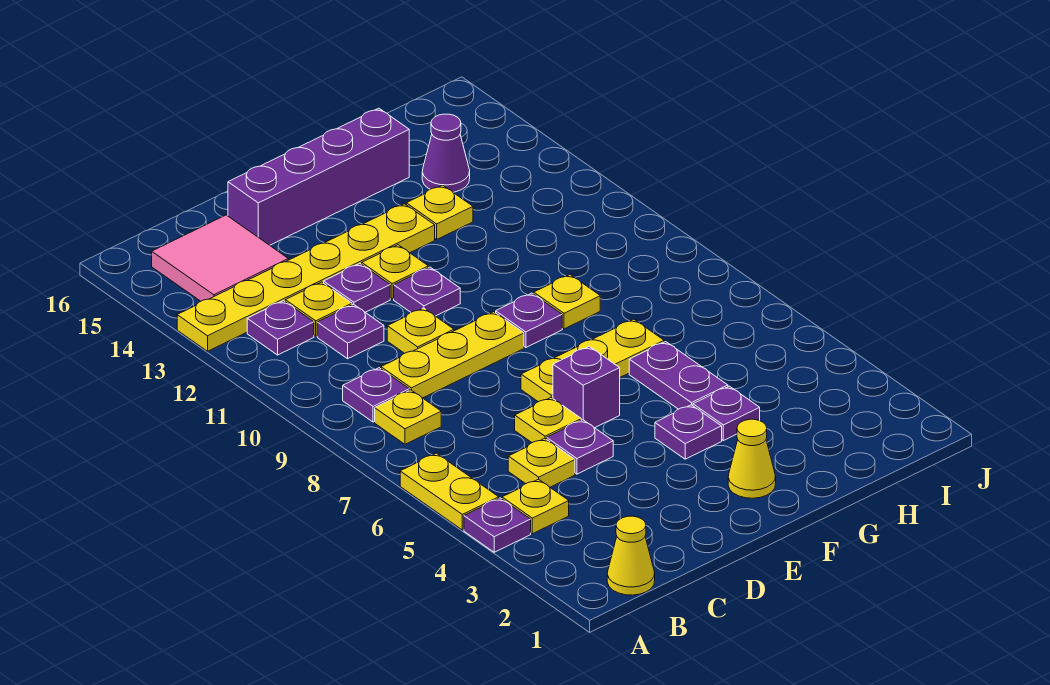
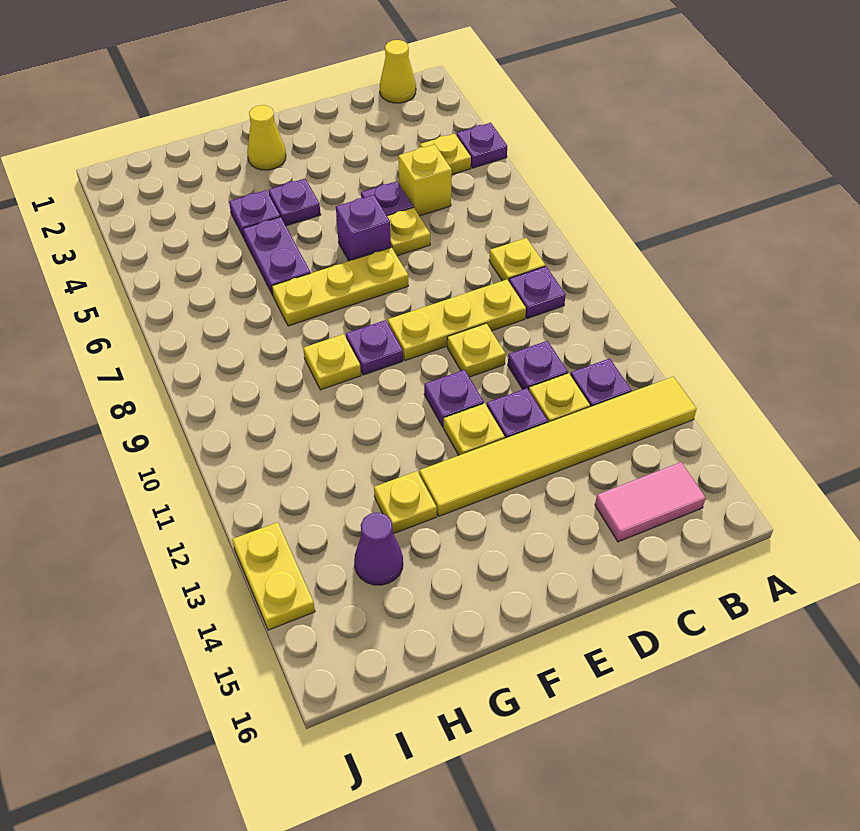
yellow 1x2 plate [400,453,499,530] -> yellow 1x2 plate moved to [232,522,315,630]
yellow 1x6 plate [177,204,435,351] -> yellow 1x6 tile [419,377,697,516]
pink 2x2 tile [152,215,288,301] -> pink 1x2 tile [595,462,706,542]
yellow 1x1 plate [508,438,575,487] -> yellow 1x1 brick [398,144,452,216]
purple 1x4 brick [228,108,409,245] -> none

